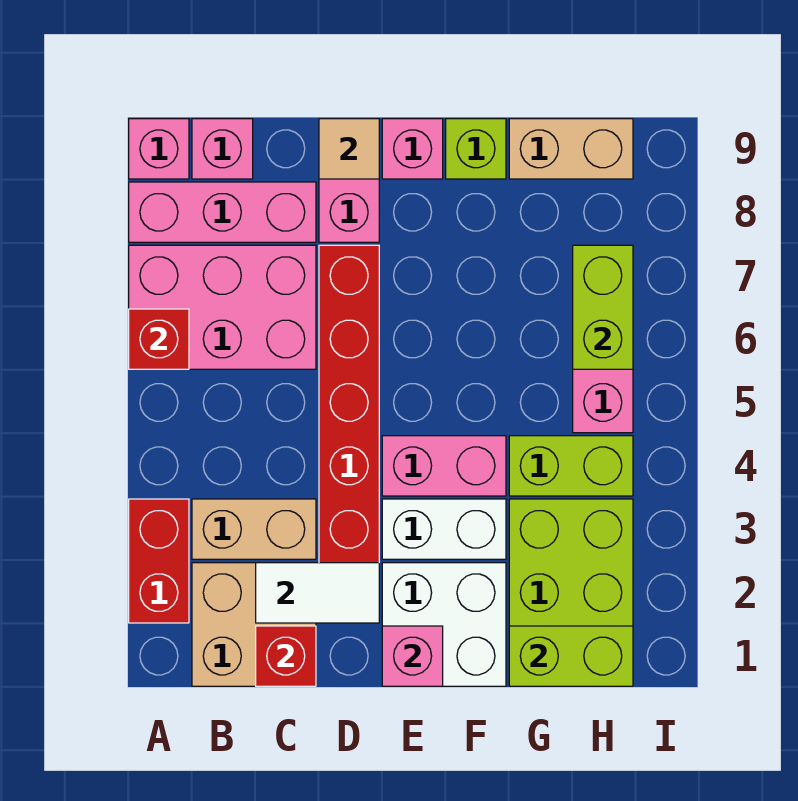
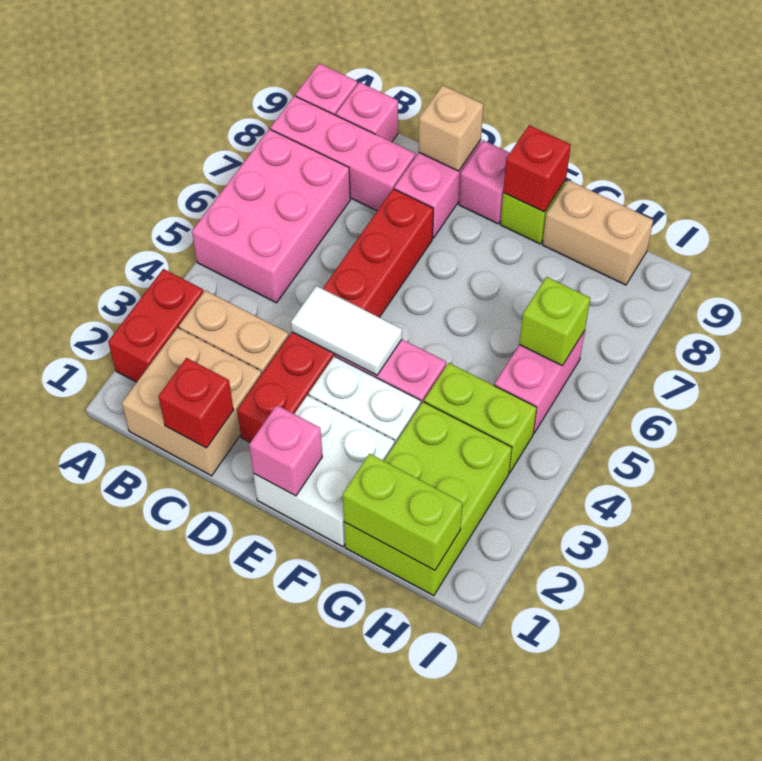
pink 2x3 brick [129,245,316,369] -> pink 2x3 brick turned to [192,129,350,303]
red 1x1 brick [129,309,189,369] -> red 1x1 brick moved to [503,125,571,212]
white 1x2 tile [256,563,379,623] -> white 1x2 tile moved to [291,286,402,375]
tan 1x1 tile [319,119,379,179] -> tan 1x1 brick [419,85,483,171]
lime 1x2 brick [573,245,633,369] -> lime 1x1 brick [519,277,590,366]

